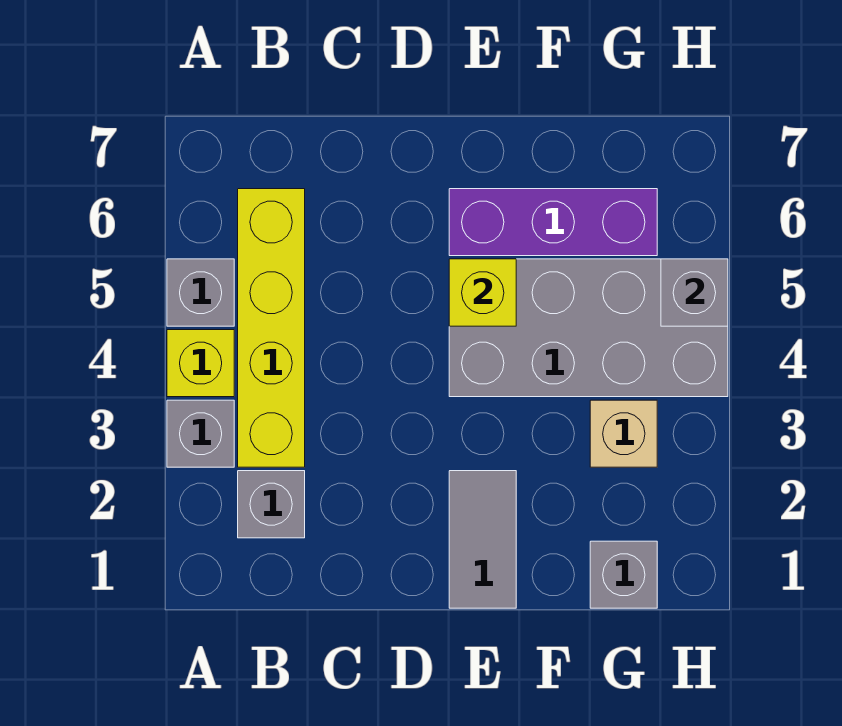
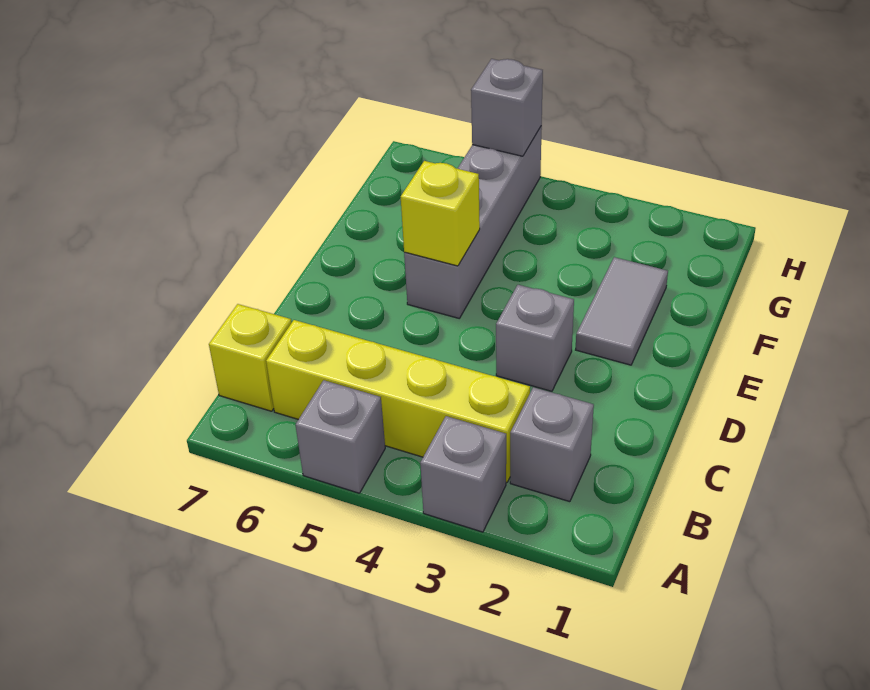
yellow 1x1 brick [167,330,234,397] -> yellow 1x1 brick moved to [209,304,292,411]
grey 1x2 tile [449,471,516,608] -> grey 1x2 tile turned to [576,257,668,365]
grey 2x4 brick [449,259,728,397] -> grey 1x4 brick [404,126,542,318]
purple 1x3 brick [449,189,657,256] -> none
grey 1x1 brick [590,541,657,608] -> grey 1x1 brick moved to [496,285,574,391]
tan 1x1 brick [590,400,657,467] -> none

